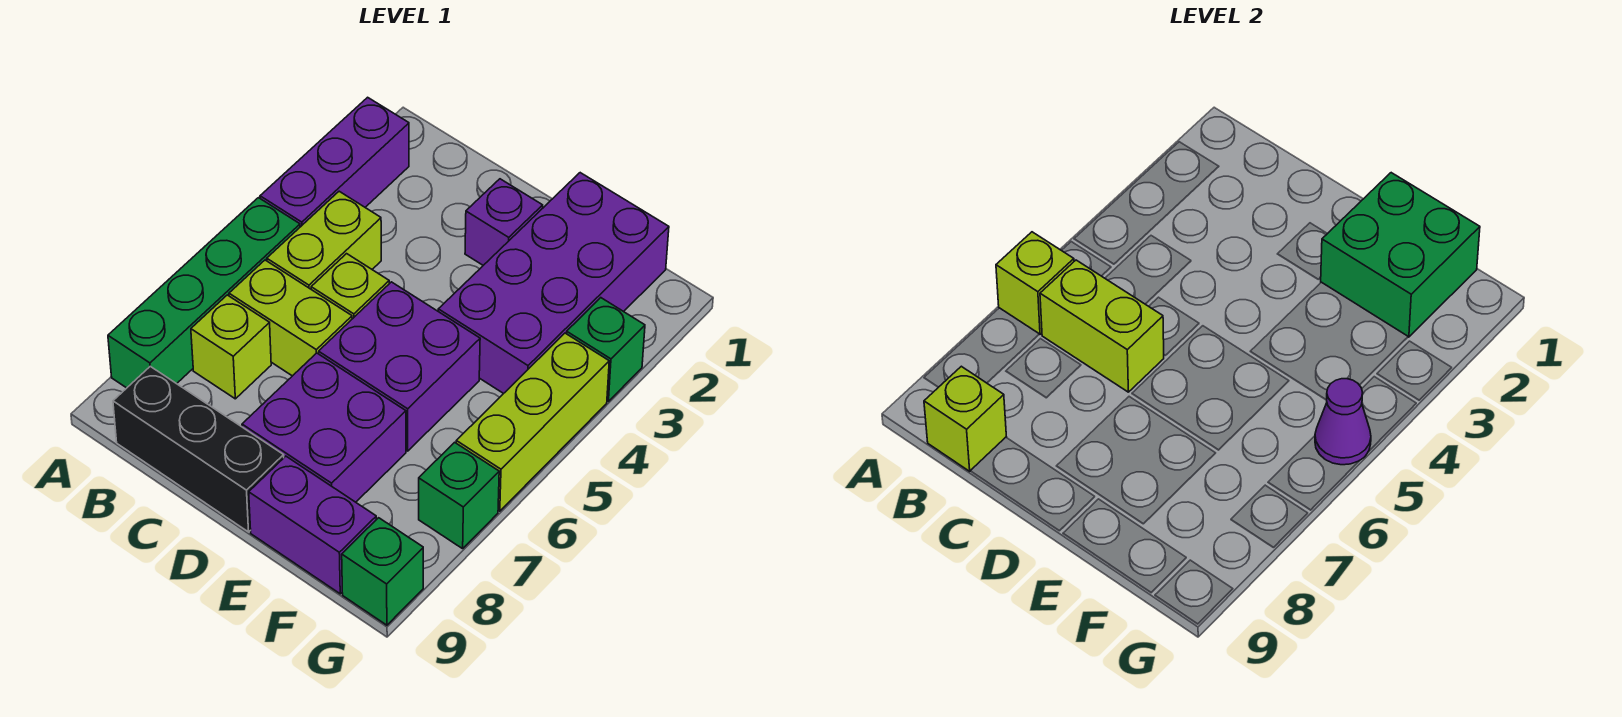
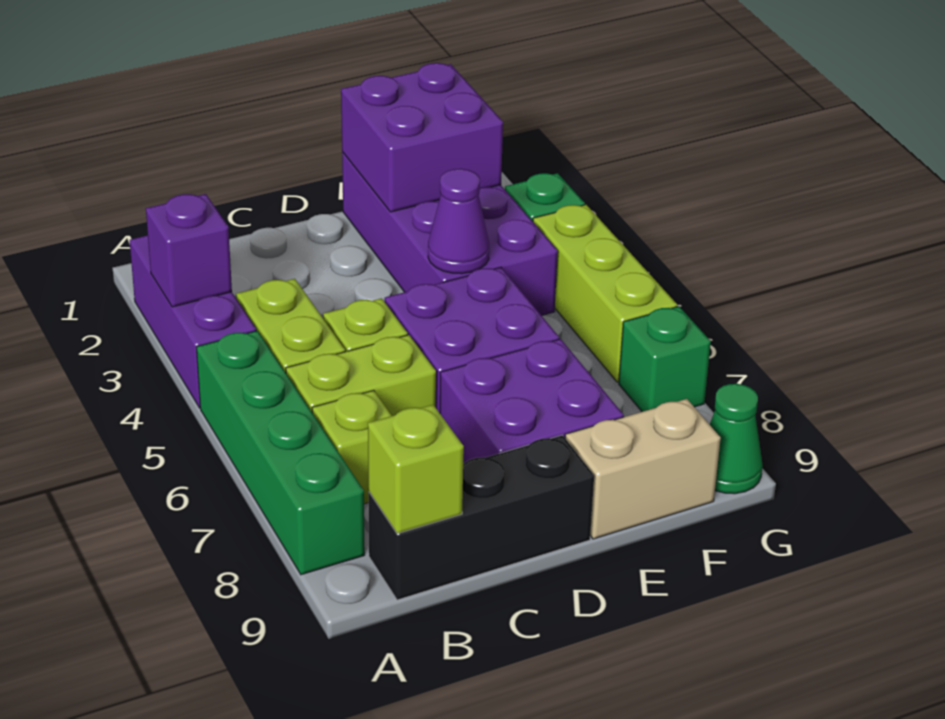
lime 1x1 brick [996,232,1074,334] -> none
lime 1x2 brick [1040,260,1164,392] -> none
purple 1x1 brick [465,179,543,265] -> purple 1x1 brick moved to [146,194,232,307]
green 2x2 brick [1320,173,1480,337] -> purple 2x2 brick [341,63,503,212]
purple 1x2 brick [249,456,376,594] -> tan 1x2 brick [565,399,721,539]
purple 1x1 cone [1315,379,1371,465] -> purple 1x1 cone moved to [428,169,489,274]
green 1x1 brick [342,518,423,625] -> green 1x1 cone [710,384,763,494]

